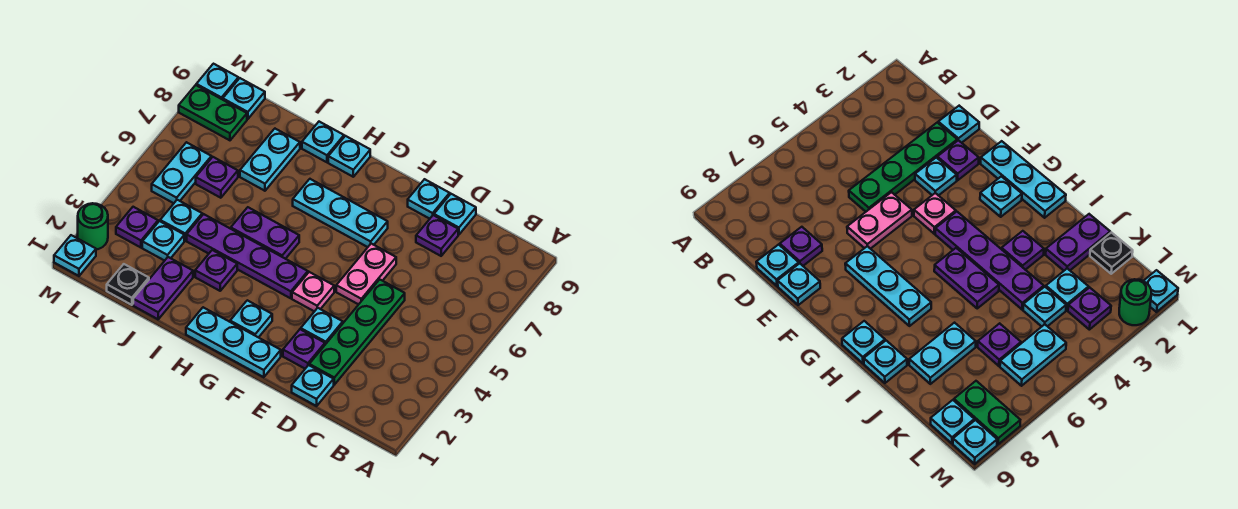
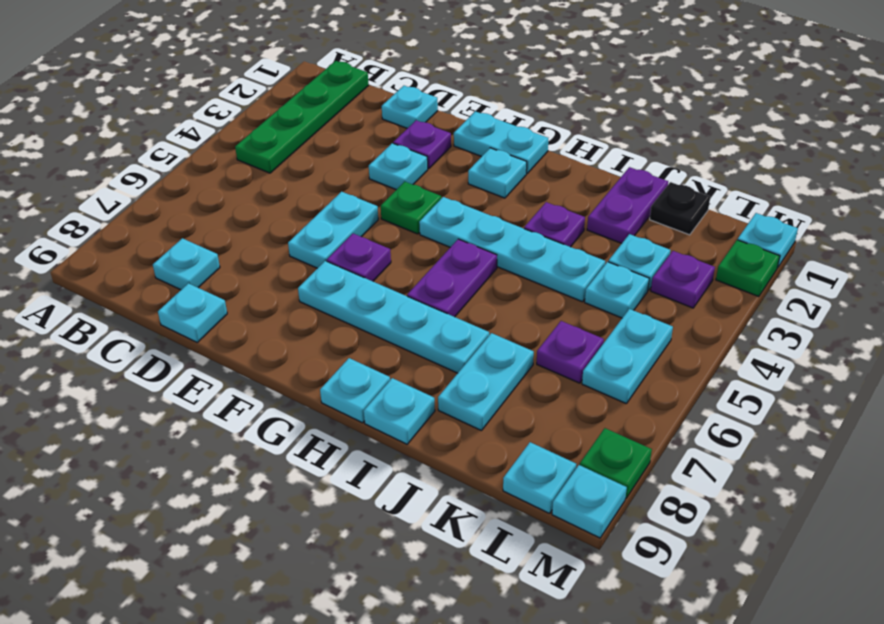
green 1x4 plate [309,280,405,385] -> green 1x4 plate moved to [235,61,369,173]
purple 1x1 plate [416,215,458,256] -> purple 1x1 plate moved to [327,234,391,281]
pink 1x2 plate [336,244,396,305] -> cyan 1x2 plate [288,192,378,268]
cyan 1x1 plate [408,179,450,219] -> cyan 1x1 plate moved to [153,238,220,290]
cyan 1x3 plate [186,307,281,377] -> cyan 1x2 plate [454,111,548,173]
pink 1x1 plate [292,272,334,311] -> green 1x1 plate [381,182,441,234]
cyan 1x3 plate [293,179,388,247] -> cyan 1x4 plate [298,261,489,373]
purple 1x4 plate [187,214,308,298] -> cyan 1x4 plate [419,197,605,302]
purple 1x2 plate [231,207,299,259] -> purple 1x2 plate turned to [407,239,497,317]
green 1x2 plate [179,85,247,140] -> green 1x1 plate [580,428,652,498]
green 1x1 round brick [78,203,108,250] -> green 1x1 plate [716,240,780,297]

